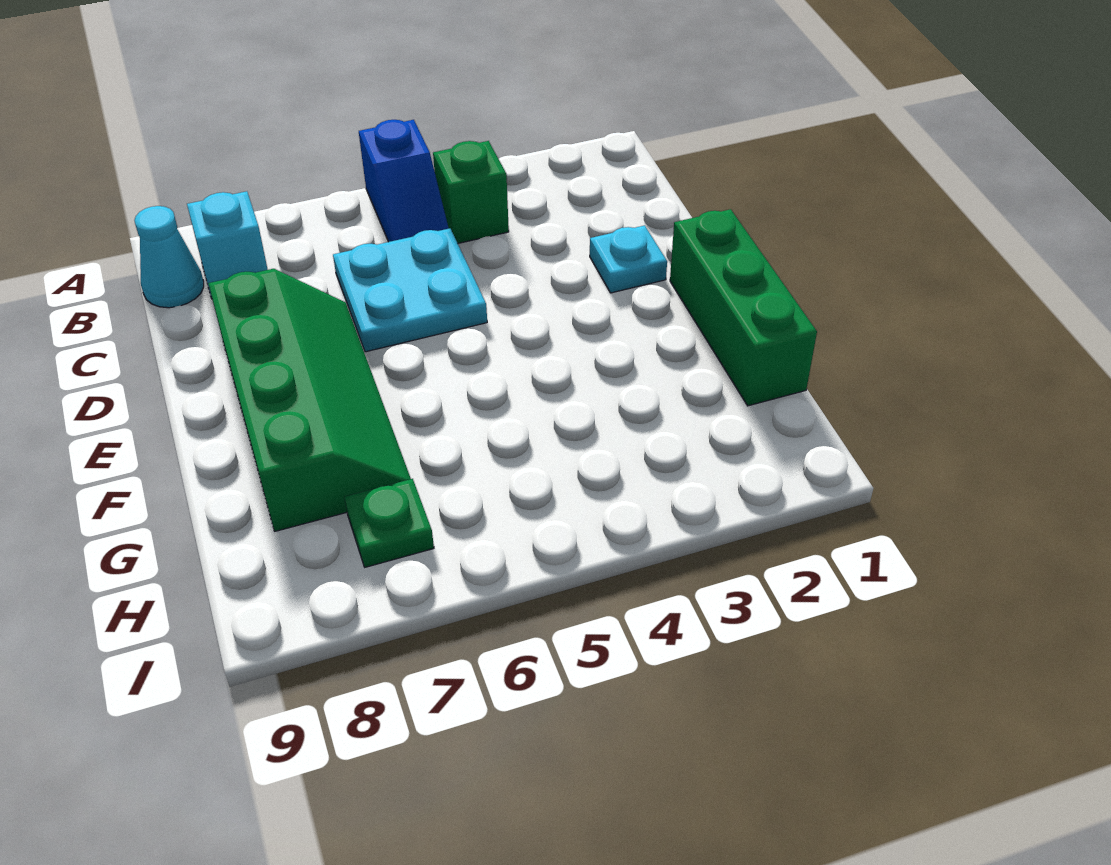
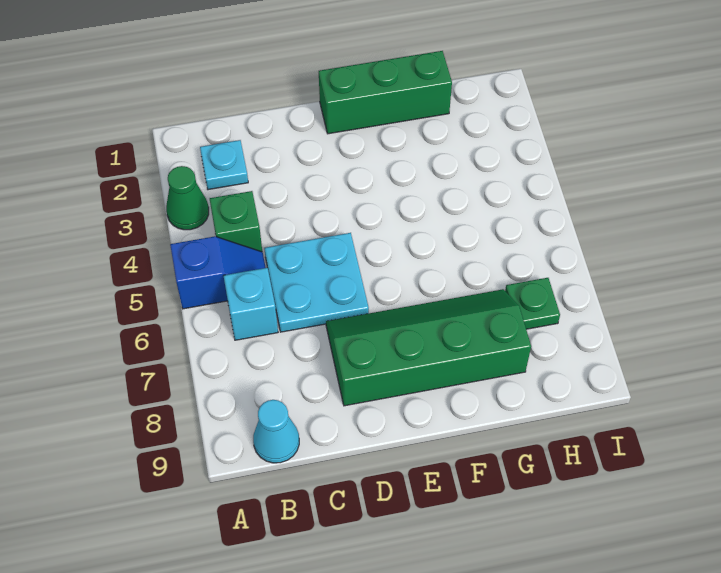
none -> green 1x1 cone [166,166,209,230]
cyan 1x1 brick [187,191,268,299] -> cyan 1x1 brick moved to [224,268,278,340]
cyan 1x1 plate [590,225,667,293] -> cyan 1x1 plate moved to [200,140,248,190]

